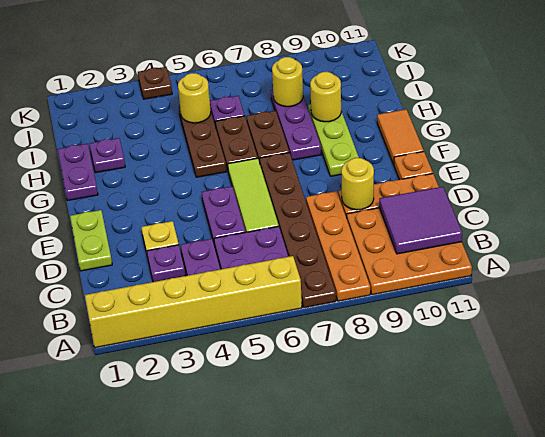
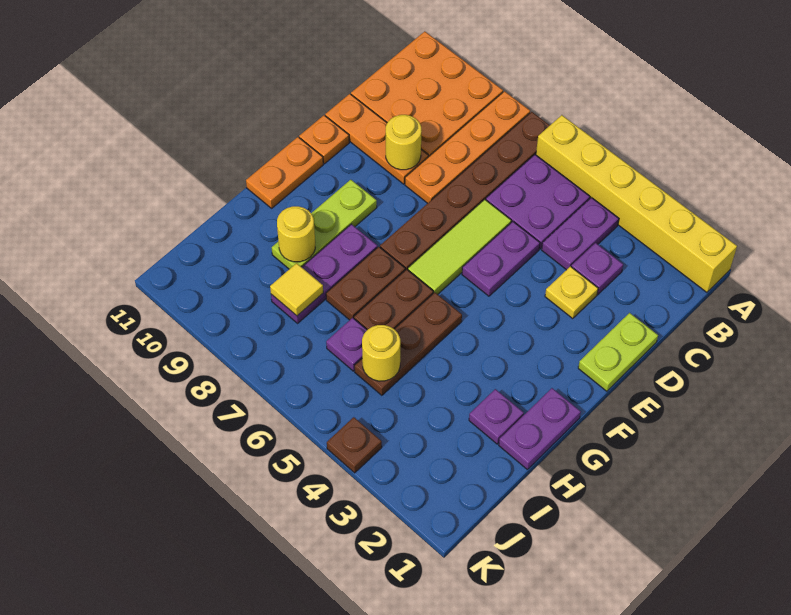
purple 2x2 tile [379,187,462,254] -> none
orange 1x2 tile [377,109,424,165] -> orange 1x2 plate [246,137,323,208]
yellow 1x1 round brick [272,57,303,107] -> yellow 1x1 tile [270,263,323,316]

